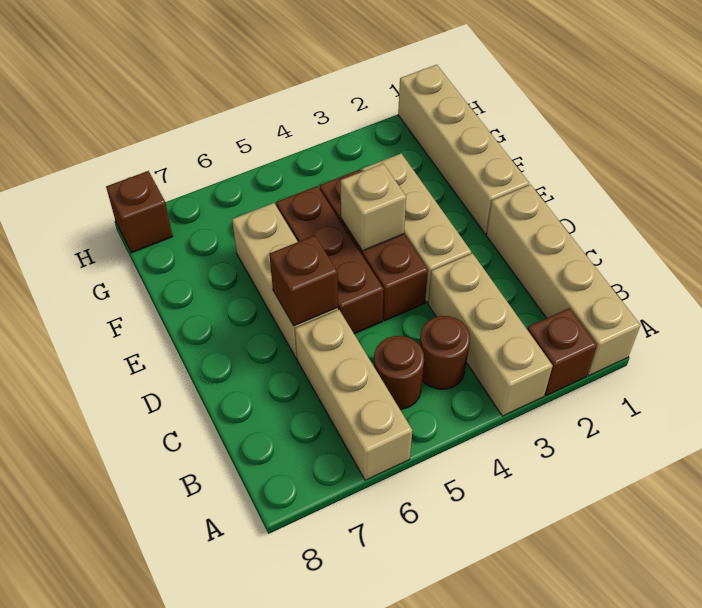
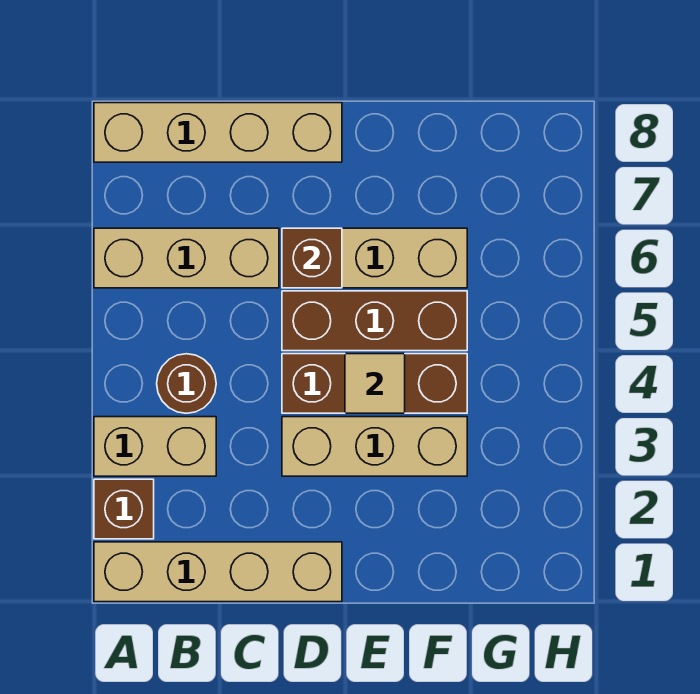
tan 1x3 brick [428,253,553,416] -> tan 1x2 brick [94,417,216,476]
brown 1x1 round brick [374,336,424,409] -> none
tan 1x4 brick [398,65,529,234] -> tan 1x4 brick moved to [94,103,342,162]
tan 1x1 brick [341,164,406,251] -> tan 1x1 tile [345,354,405,413]
brown 1x1 brick [106,171,173,253] -> none

